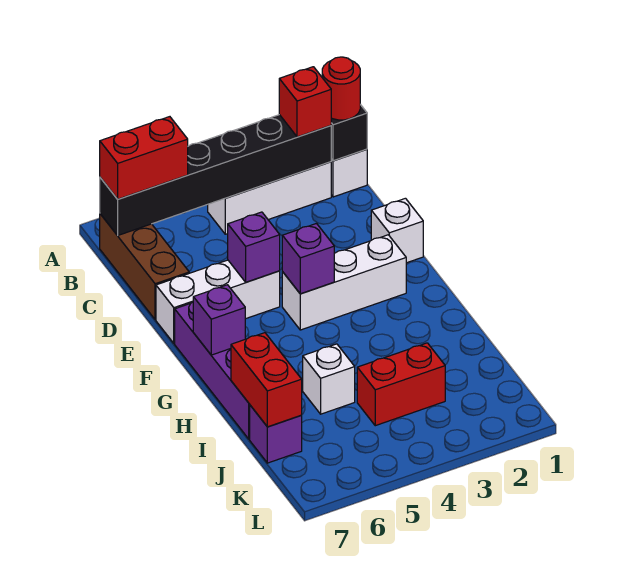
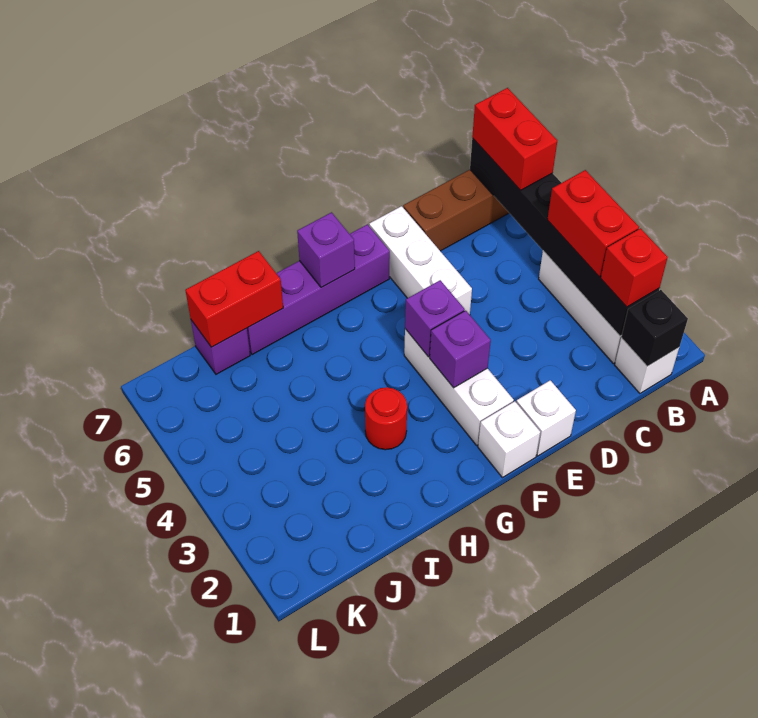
red 1x1 round brick [322,57,360,120] -> red 1x1 round brick moved to [365,387,407,450]
purple 1x1 brick [228,212,280,282] -> purple 1x1 brick moved to [430,310,491,388]
white 1x1 brick [303,344,355,414] -> white 1x1 brick moved to [478,401,540,478]
red 1x2 brick [357,343,445,426] -> red 1x2 brick moved to [547,170,639,277]

